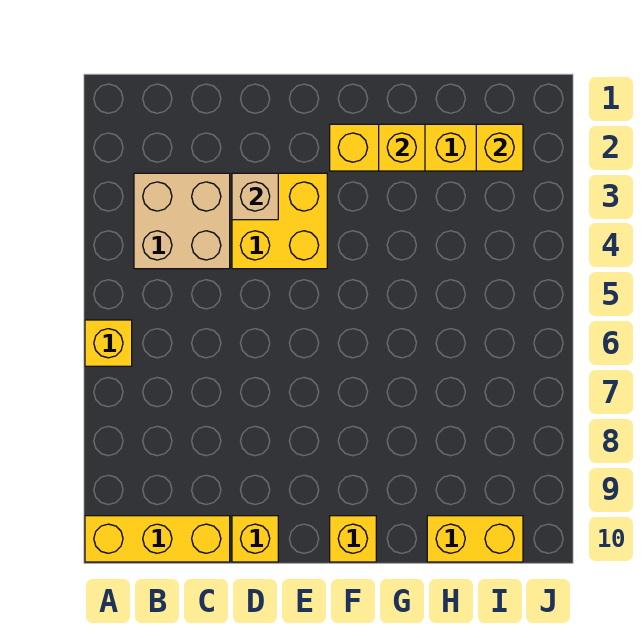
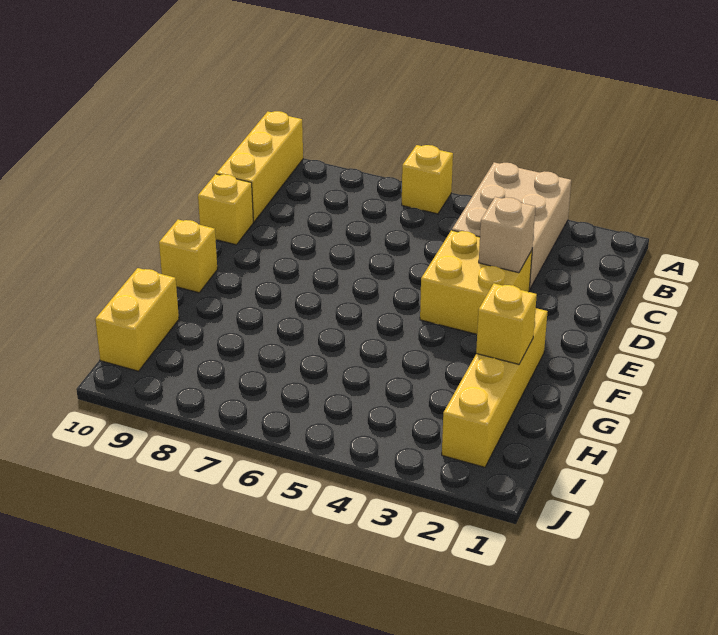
tan 2x2 brick [134,173,230,269] -> tan 2x3 brick [452,162,571,290]
yellow 1x1 brick [476,124,523,171] -> none

